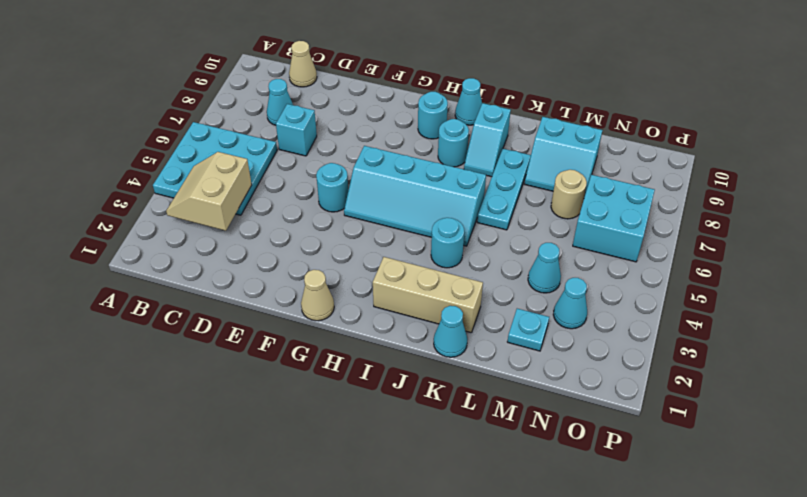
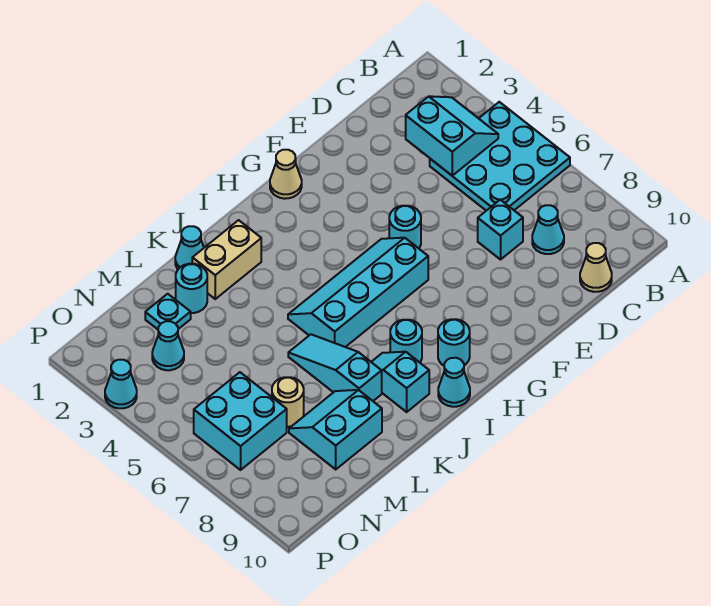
tan 2x2 slope [166,152,252,231] -> cyan 2x2 slope [406,96,498,176]
tan 1x3 brick [373,257,483,333] -> tan 1x2 brick [192,220,261,299]
cyan 1x1 round brick [431,218,464,268] -> cyan 1x1 round brick moved to [176,264,207,313]
cyan 1x3 plate [477,149,531,230] -> cyan 1x3 slope [288,334,382,401]
cyan 1x1 cone [528,243,561,293] -> cyan 1x1 cone moved to [105,360,137,408]

